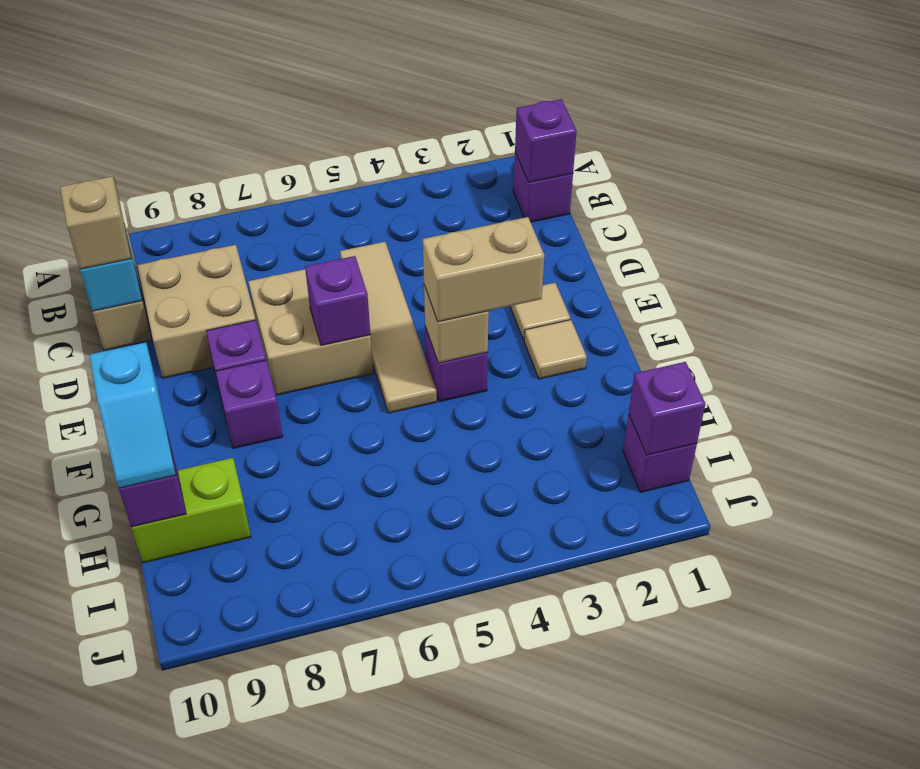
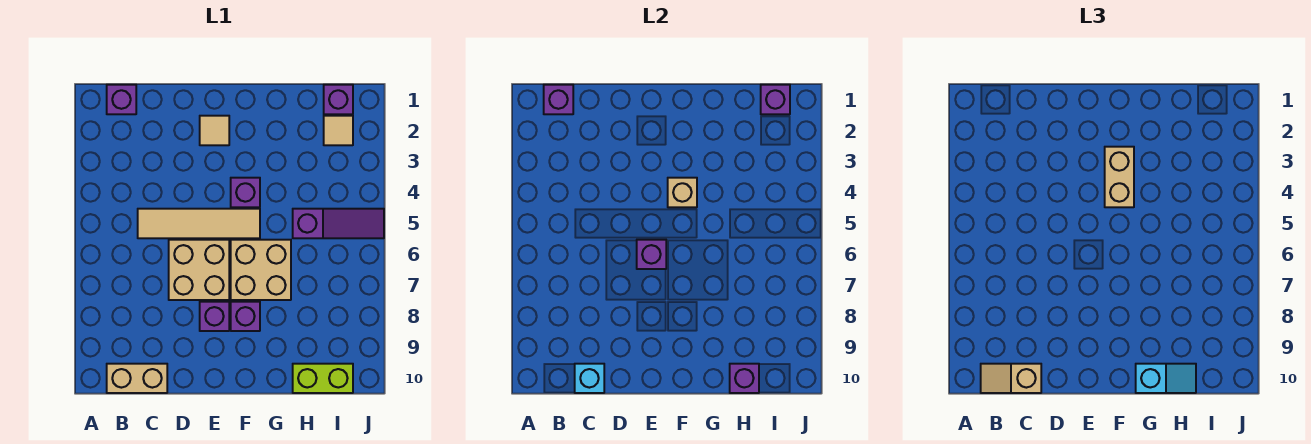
tan 2x2 brick [137,245,256,378] -> tan 2x2 brick moved to [231,240,291,300]
tan 1x1 tile [524,320,587,379] -> tan 1x1 tile moved to [324,116,353,145]
none -> purple 1x3 slope [293,209,384,238]
lime 1x2 brick [131,458,251,563] -> lime 1x2 brick turned to [293,364,353,393]

